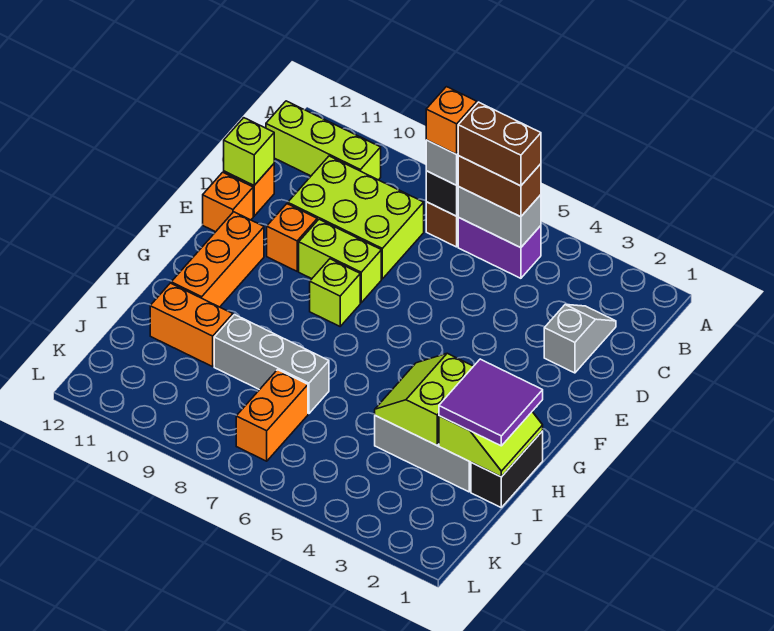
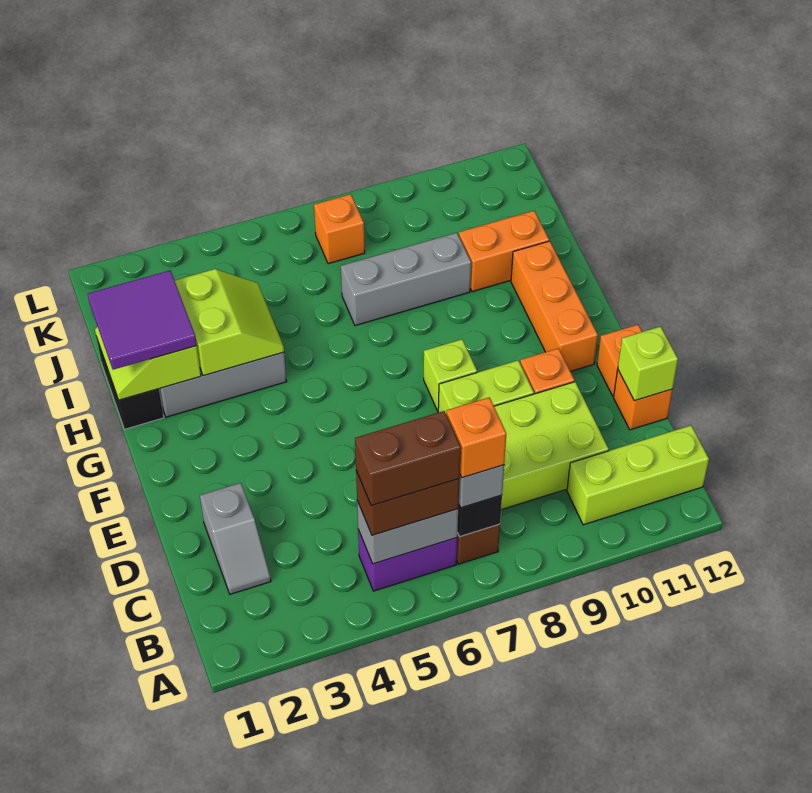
orange 1x2 brick [236,370,308,461] -> orange 1x1 brick [314,194,365,264]

